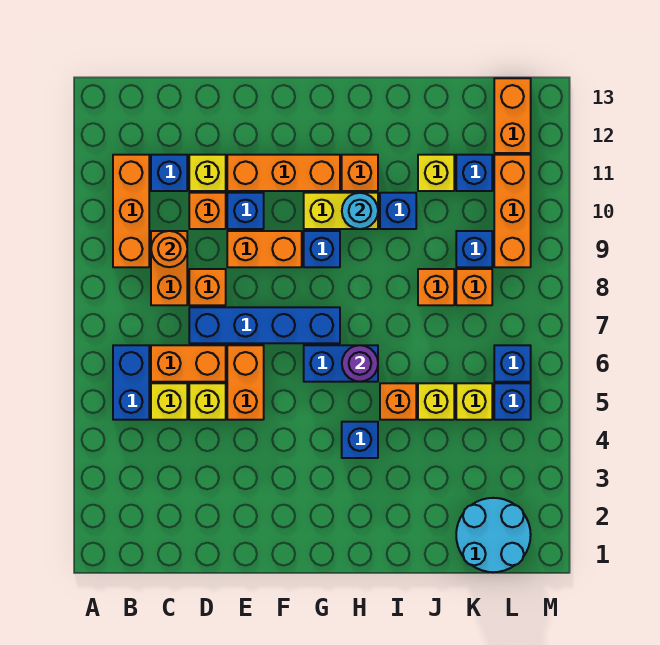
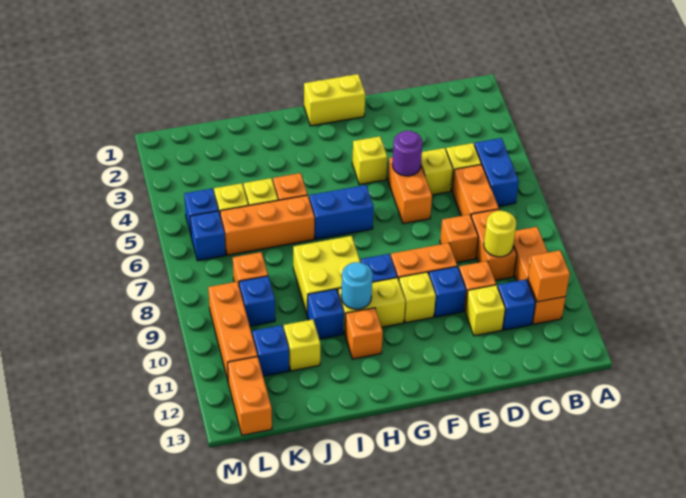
orange 1x2 brick [151,345,226,382] -> orange 1x2 brick turned to [452,165,499,216]
orange 1x1 round brick [151,231,187,267] -> yellow 1x1 round brick [484,211,516,257]
blue 1x4 brick [189,307,340,343] -> none
orange 1x3 brick [227,155,340,191] -> orange 1x3 brick moved to [220,195,314,255]
none -> yellow 1x2 brick [304,74,365,126]
none -> yellow 1x1 brick [352,136,387,185]
none -> yellow 1x1 brick [399,272,436,323]
blue 1x1 brick [342,422,378,458] -> none
purple 1x1 round brick [342,345,378,382] -> purple 1x1 round brick moved to [392,131,423,176]
none -> yellow 2x2 brick [293,236,361,314]
orange 1x1 brick [418,269,454,305] -> orange 1x1 brick moved to [528,250,570,302]
cyan 2x2 round brick [456,498,531,572] -> none

